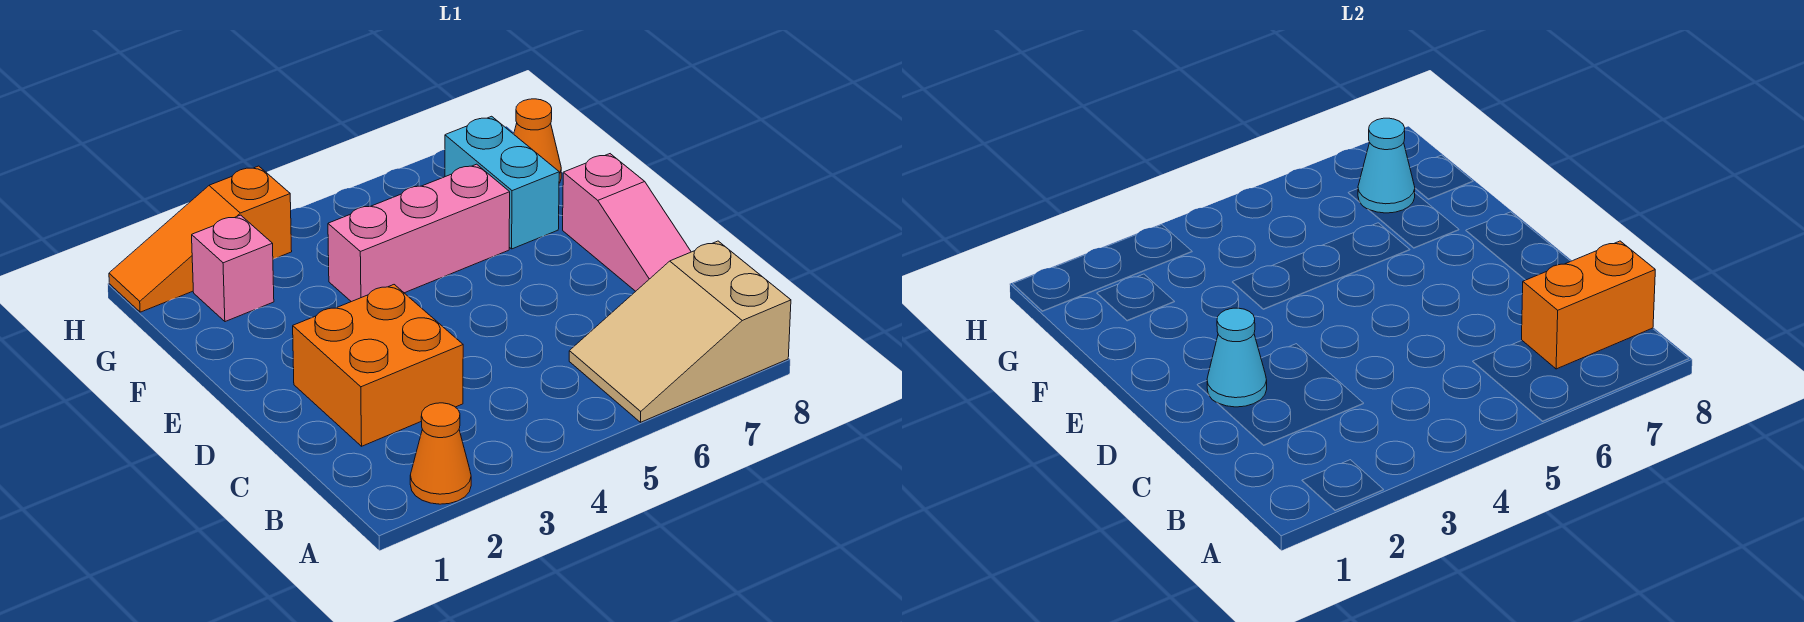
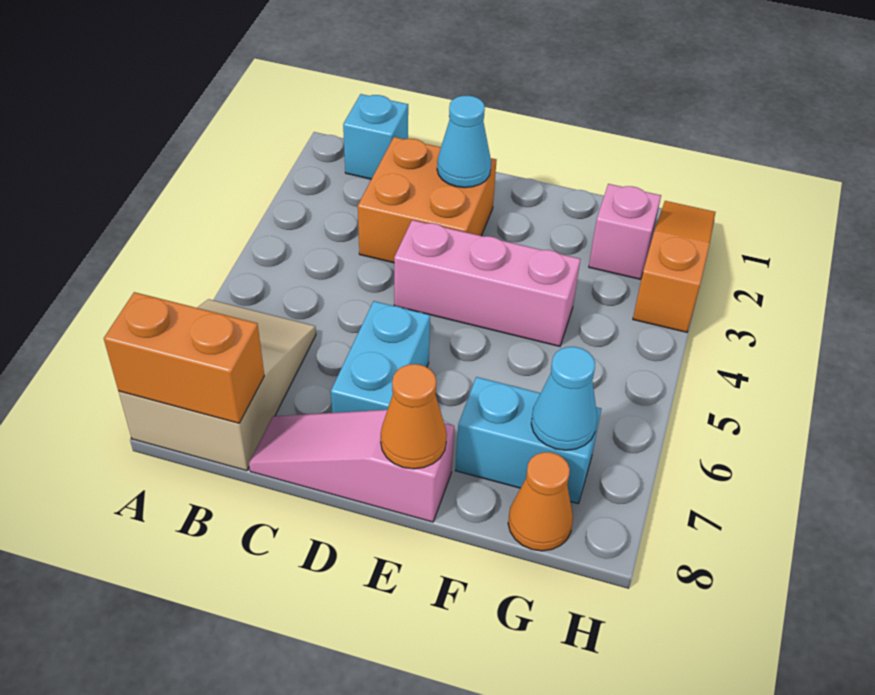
orange 1x1 cone [410,403,471,504] -> orange 1x1 cone moved to [381,364,447,469]
none -> cyan 1x1 brick [343,94,408,179]
orange 1x2 brick [1522,241,1655,369] -> orange 1x2 brick turned to [104,292,264,423]
none -> cyan 1x2 brick [331,301,430,413]
pink 1x3 brick [328,164,510,302] -> pink 1x3 brick turned to [394,220,580,346]

